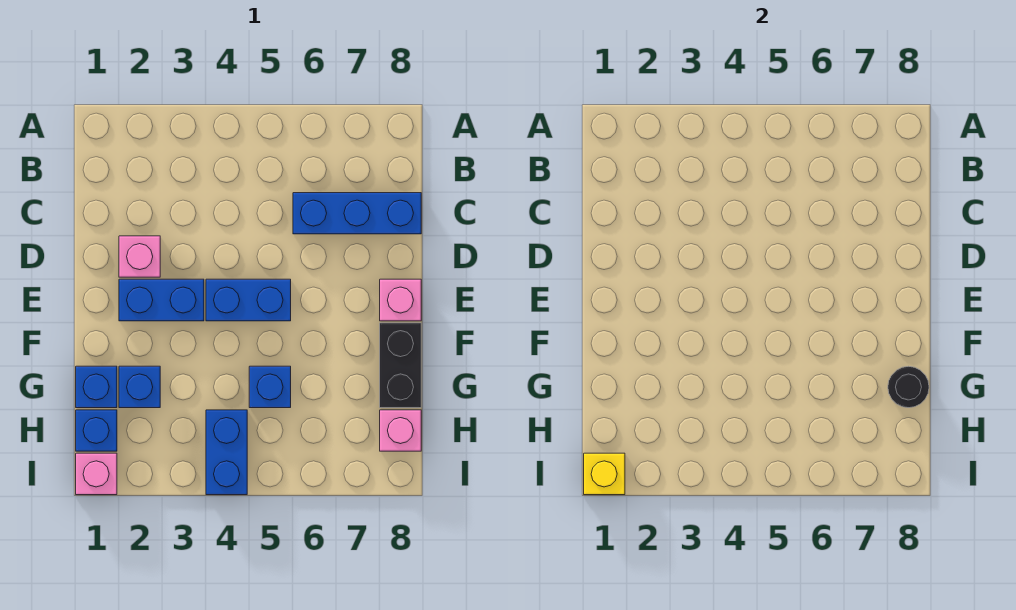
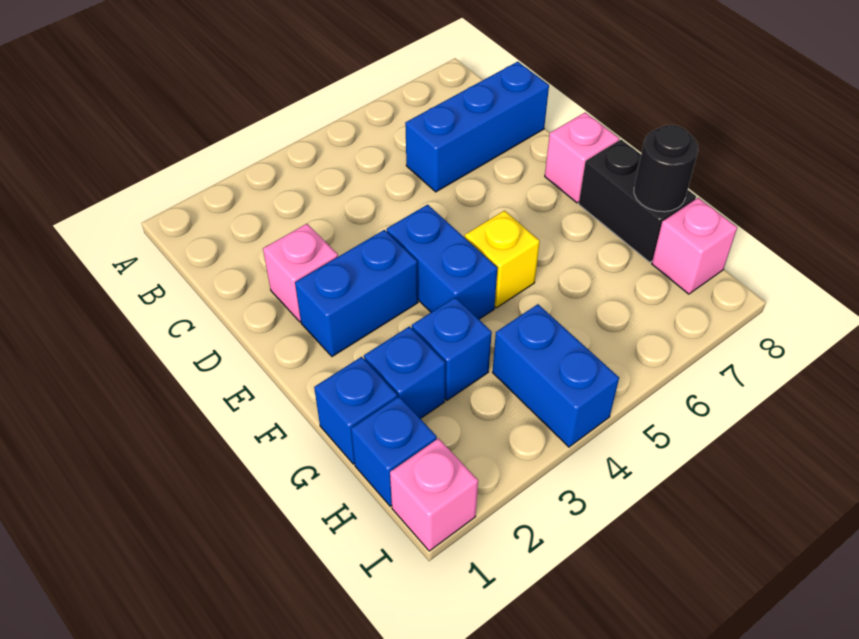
blue 1x2 brick [206,279,291,321] -> blue 1x2 brick turned to [387,205,497,319]
blue 1x1 brick [249,366,291,408] -> blue 1x1 brick moved to [412,297,492,400]
yellow 1x1 brick [584,453,625,495] -> yellow 1x1 brick moved to [465,211,540,308]

